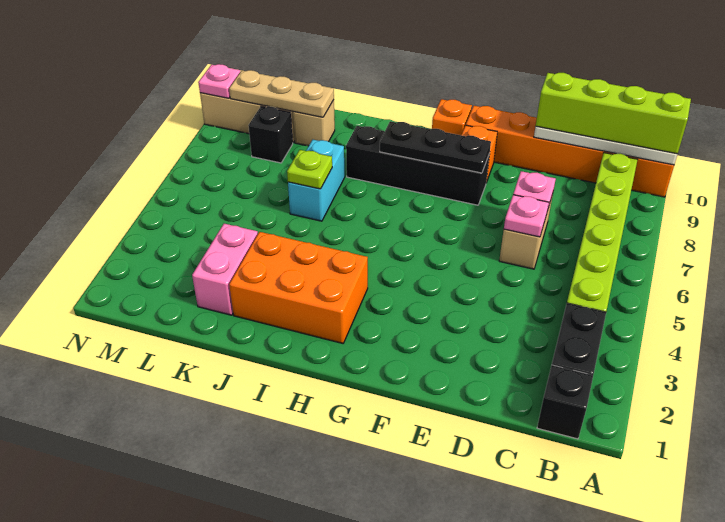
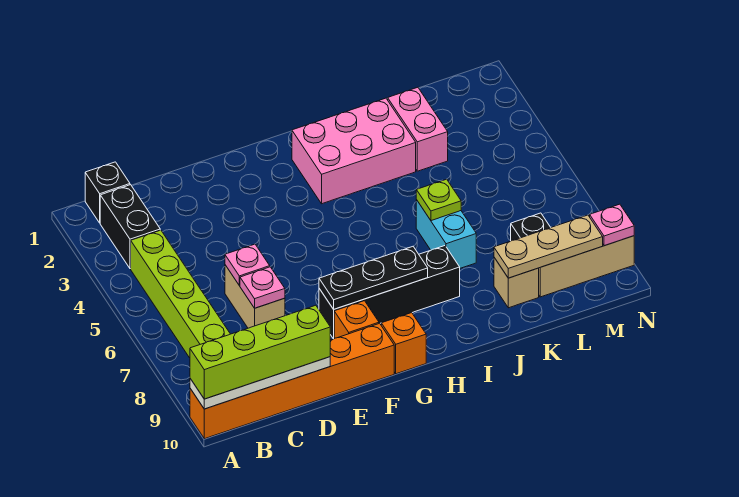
orange 2x3 brick [229,232,368,343] -> pink 2x3 brick [292,98,416,204]

